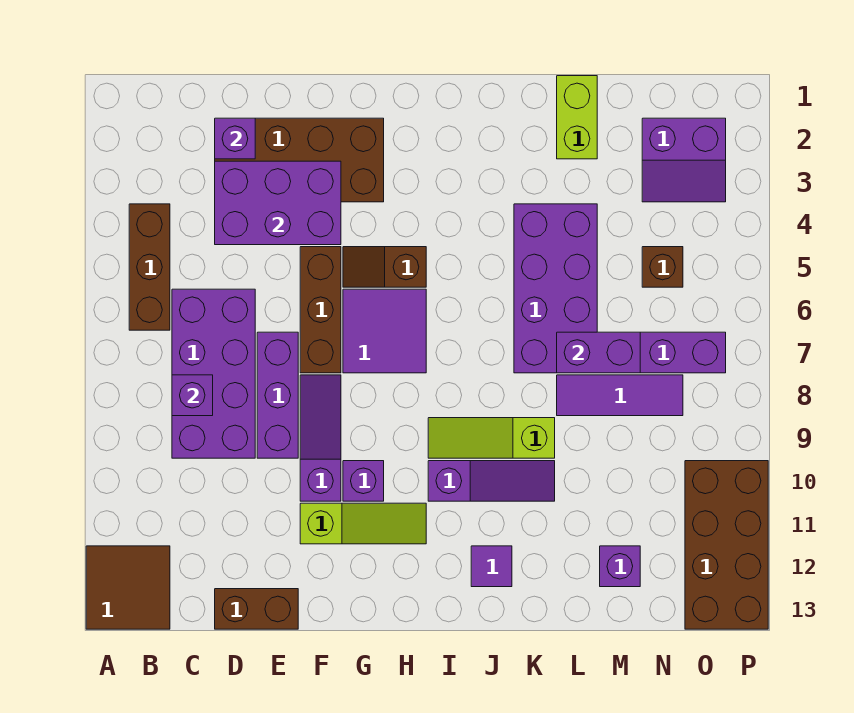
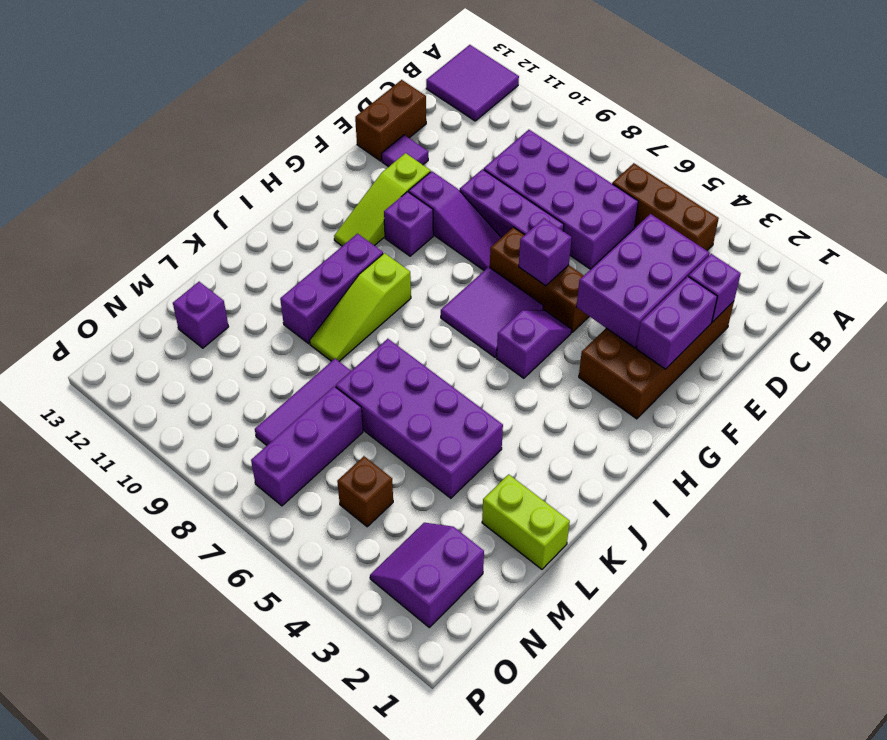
brown 2x2 tile [86,546,170,629] -> purple 2x2 tile [426,45,519,121]
purple 1x1 brick [172,375,213,416] -> purple 1x1 brick moved to [519,218,572,286]
brown 1x2 slope [343,247,426,287] -> purple 1x2 slope [497,310,571,378]
lime 1x3 slope [428,418,555,458] -> lime 1x3 slope turned to [310,253,411,361]
purple 1x3 slope [428,461,555,501] -> purple 1x3 brick [280,234,383,344]
purple 1x1 tile [471,546,512,587] -> purple 1x1 tile moved to [382,135,428,167]
purple 1x2 brick [557,332,640,373] -> purple 1x2 brick moved to [636,277,717,369]
brown 2x4 brick [685,461,768,629] -> none

